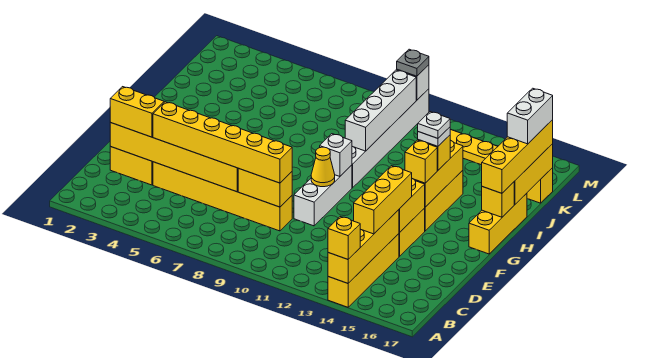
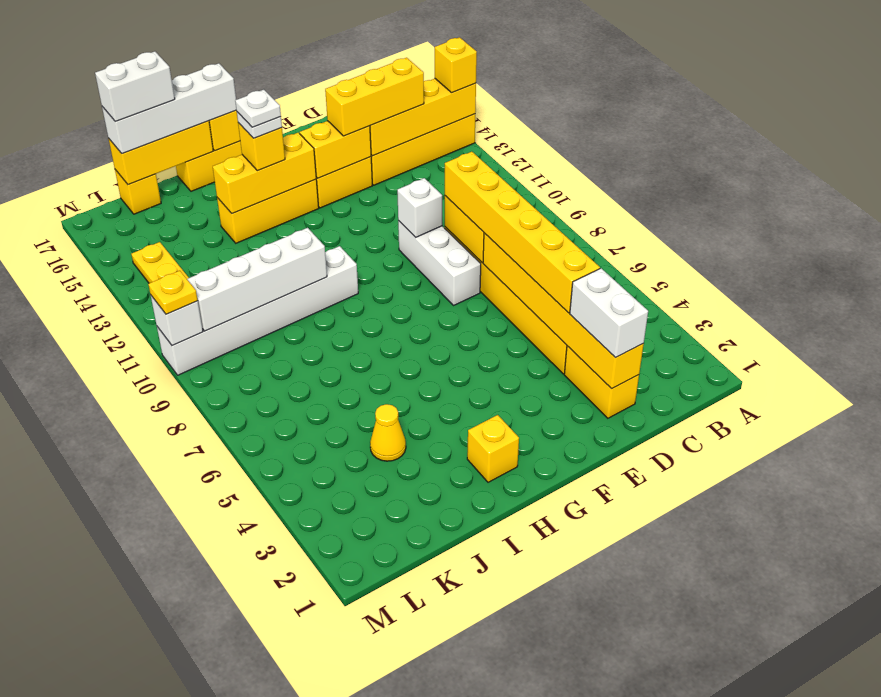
yellow 1x2 brick [110,87,164,137] -> white 1x2 brick [570,268,648,358]
white 1x3 brick [294,165,352,226] -> white 1x3 brick turned to [398,221,481,305]
yellow 1x1 cone [311,147,335,187] -> yellow 1x1 cone moved to [370,404,406,461]
white 1x1 brick [320,134,352,177] -> white 1x1 brick moved to [397,178,442,237]
yellow 1x1 brick [405,140,437,183] -> yellow 1x1 brick moved to [467,415,519,482]
yellow 1x4 brick [482,120,553,193] -> white 1x4 brick [102,63,236,154]
grey 1x1 plate [397,49,429,76] -> yellow 1x1 plate [148,271,198,314]

